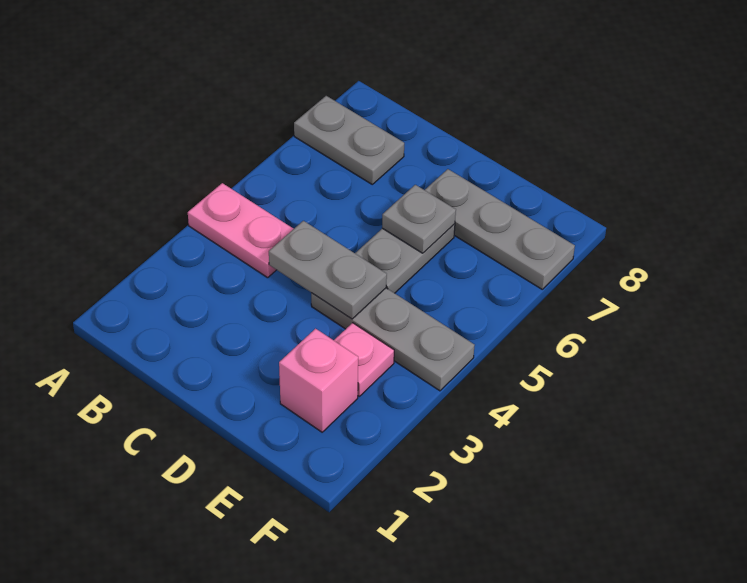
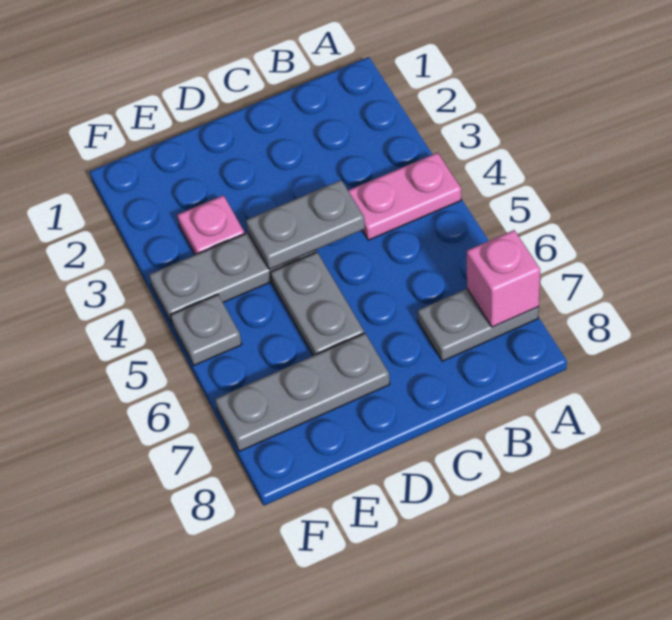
grey 1x1 plate [382,185,456,253] -> grey 1x1 plate moved to [171,295,242,365]
pink 1x1 brick [279,329,358,432] -> pink 1x1 brick moved to [467,230,540,327]

